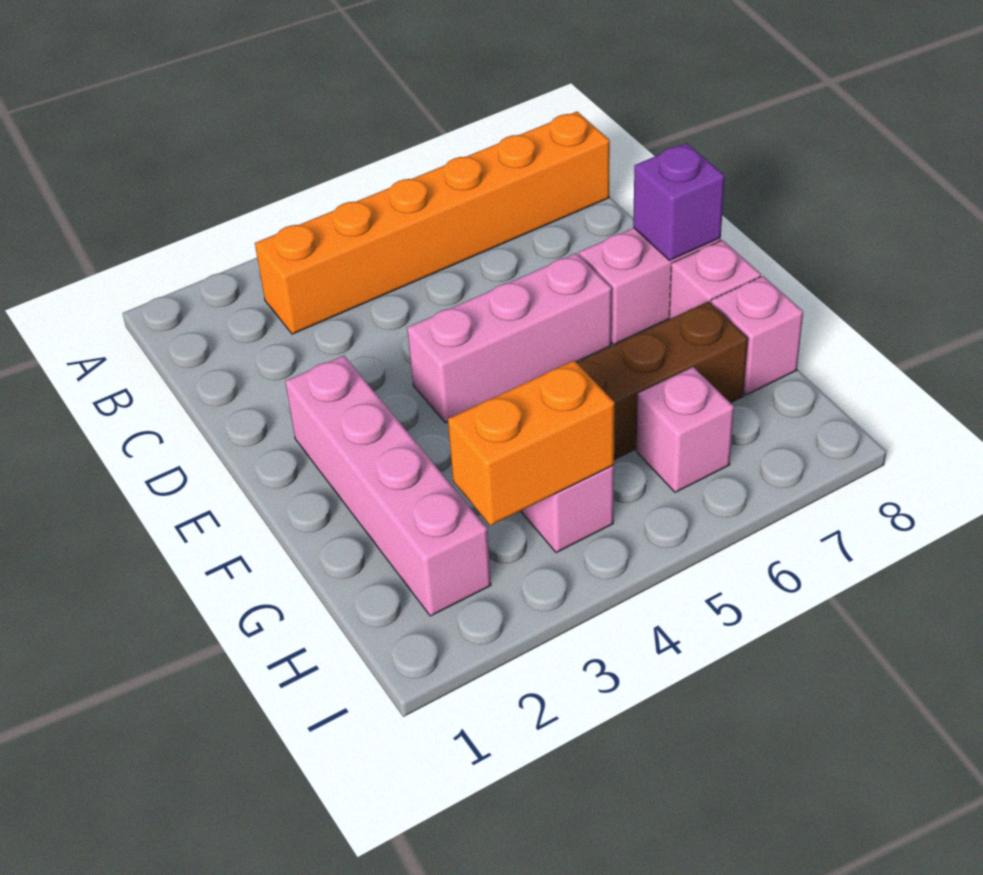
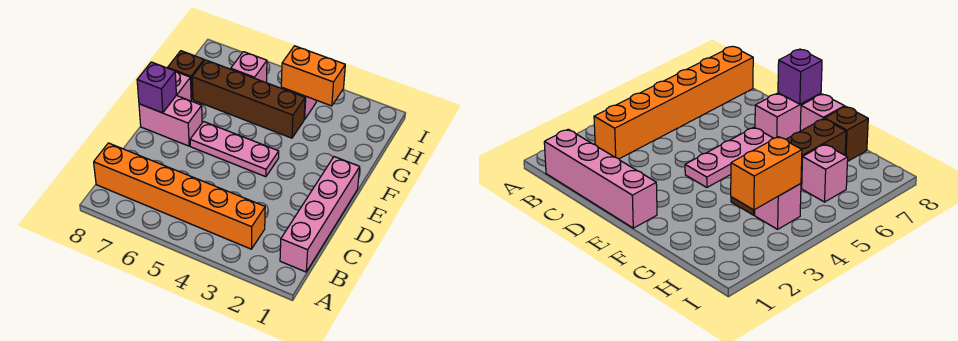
pink 1x4 brick [285,355,491,616] -> pink 1x4 brick moved to [280,157,360,272]
pink 1x3 brick [407,253,612,423] -> pink 1x3 plate [190,122,279,177]
pink 1x1 brick [711,276,803,395] -> brown 1x1 brick [168,51,204,99]

